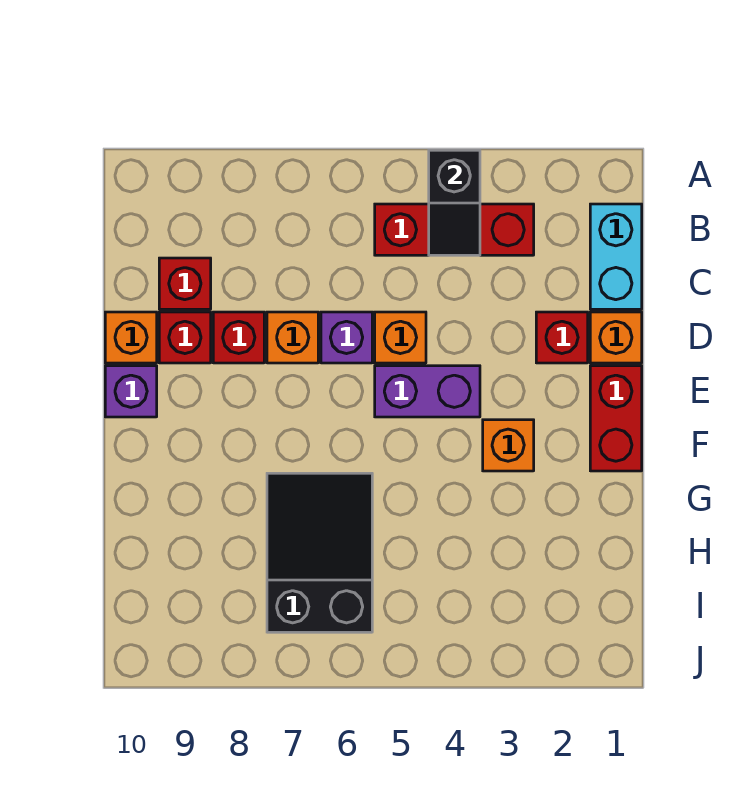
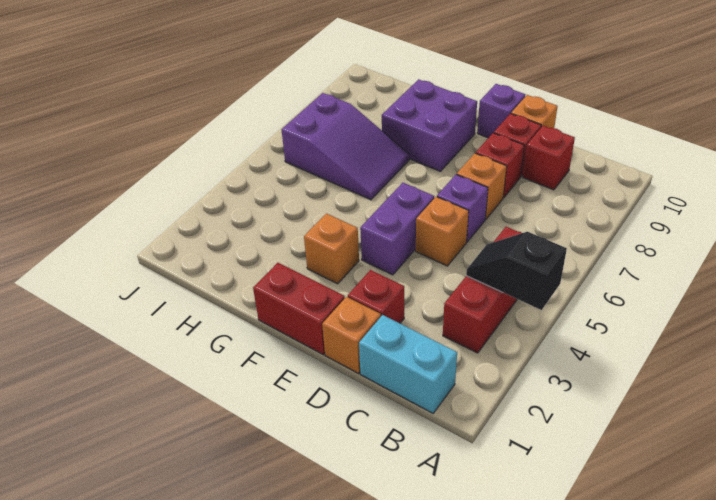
none -> purple 2x2 brick [382,79,477,171]
black 2x3 slope [267,473,372,632] -> purple 2x3 slope [281,93,409,200]

